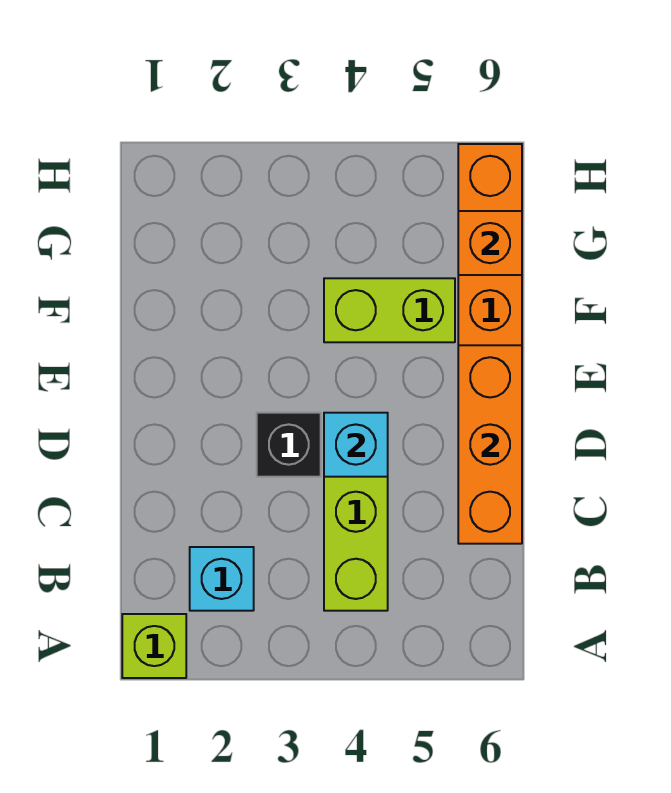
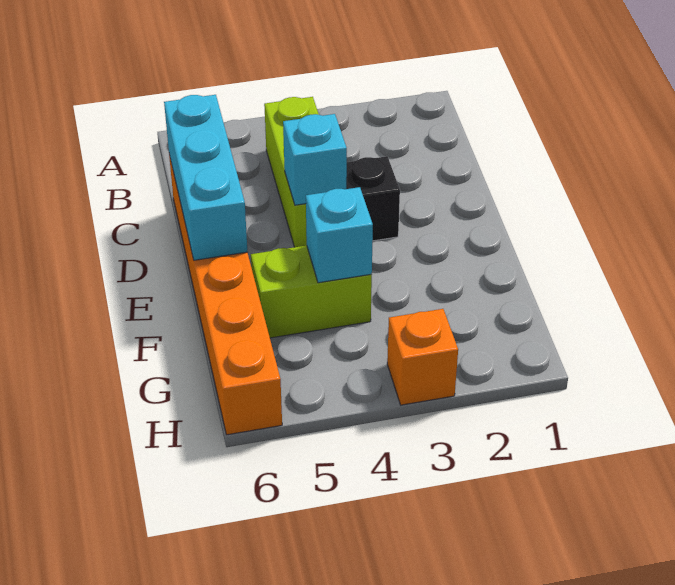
lime 1x1 brick [122,614,186,678] -> none
cyan 1x1 brick [190,547,254,611] -> cyan 1x1 brick moved to [306,187,373,283]
orange 1x3 brick [458,345,522,544] -> cyan 1x3 brick [164,95,247,260]
orange 1x1 brick [458,211,522,275] -> orange 1x1 brick moved to [387,309,458,405]

